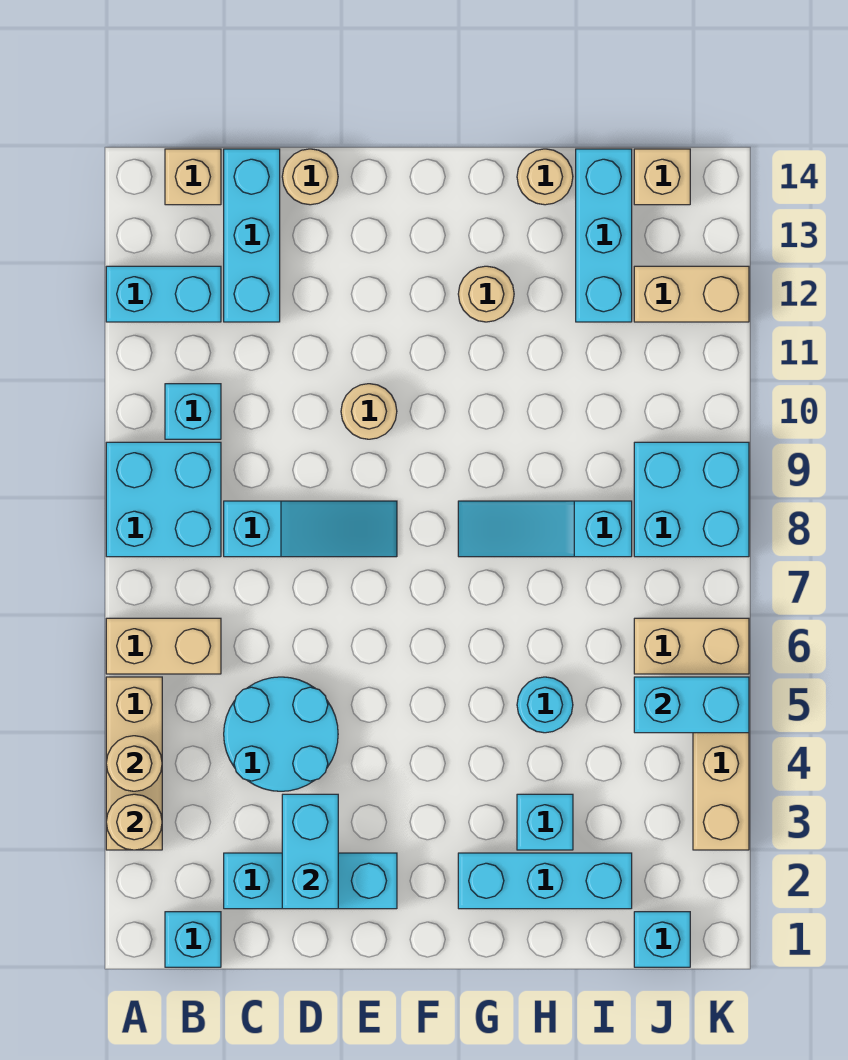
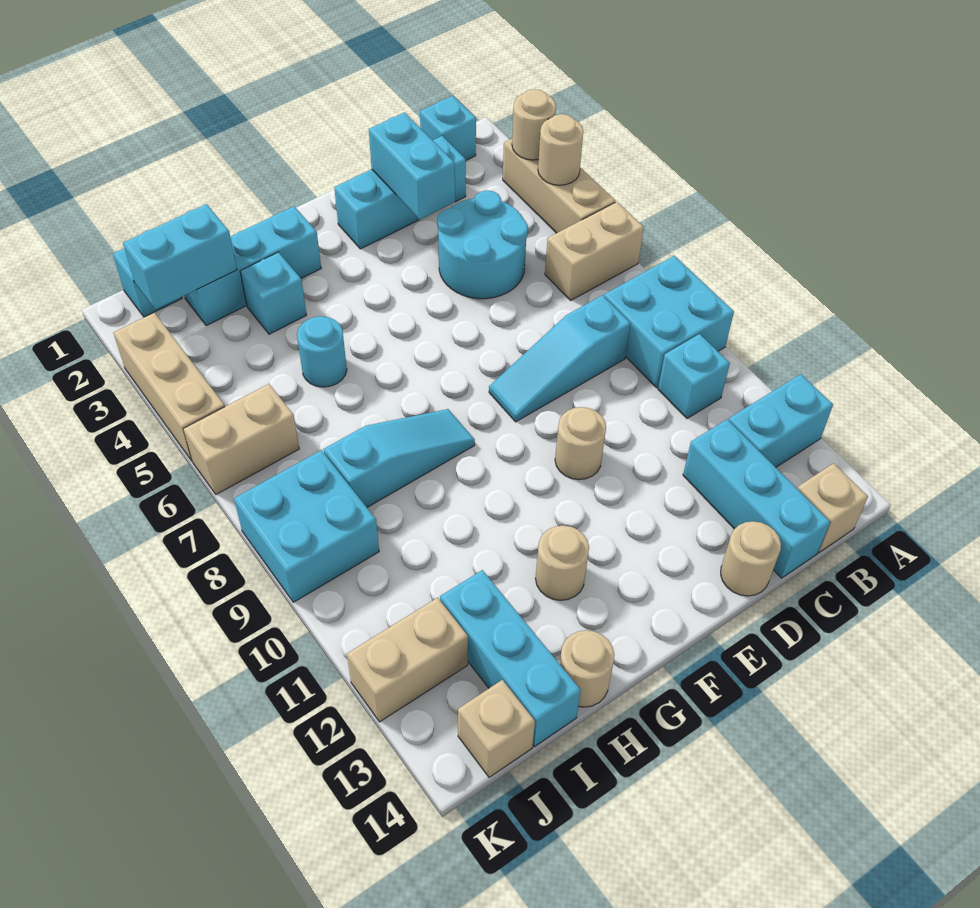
cyan 1x2 brick [634,677,749,733] -> cyan 1x2 brick moved to [123,204,237,309]

